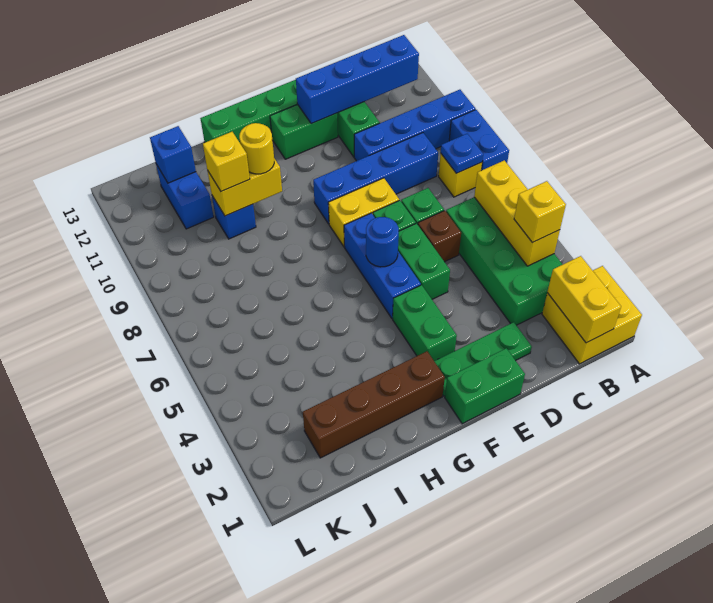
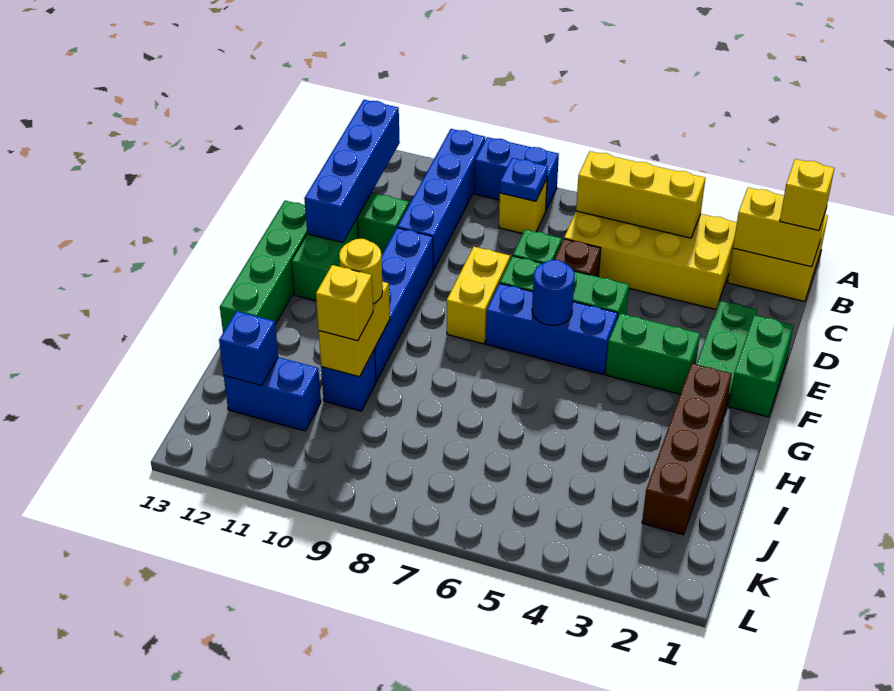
green 2x4 brick [446,197,563,325] -> yellow 2x4 brick [564,211,737,310]
yellow 1x1 brick [514,181,566,243] -> yellow 1x1 brick moved to [780,159,834,230]
blue 1x4 brick [313,133,438,224] -> blue 1x4 brick moved to [375,228,433,381]

